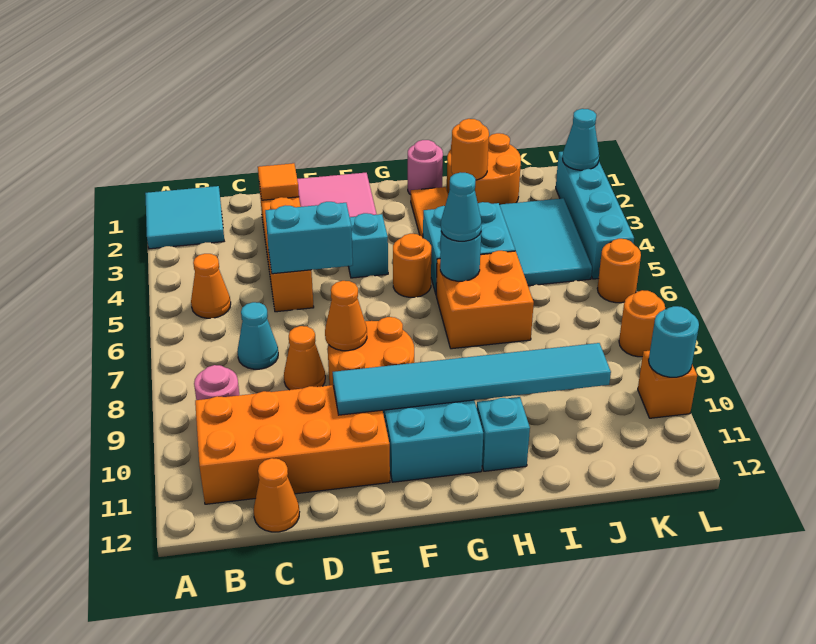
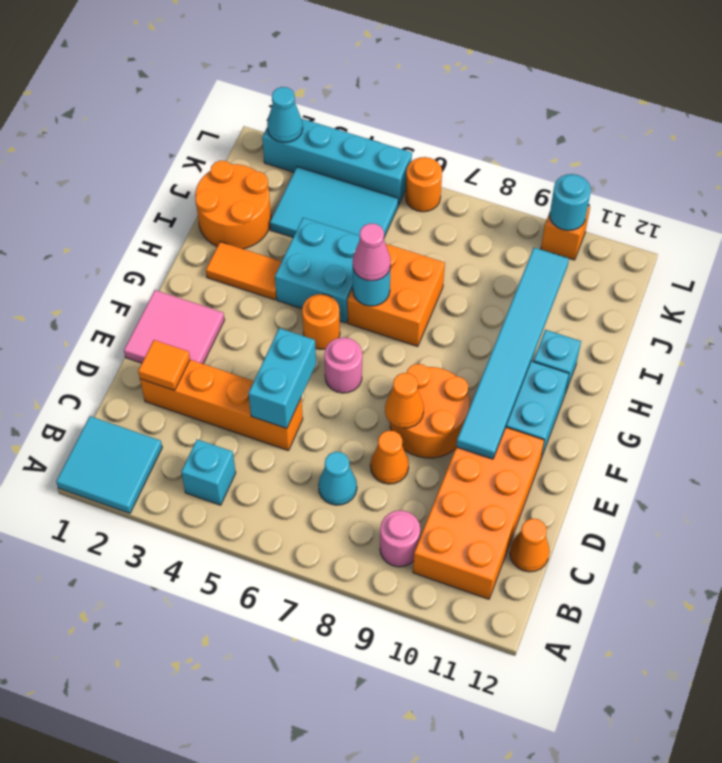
orange 1x1 cone [191,254,231,318] -> none
cyan 1x1 brick [348,213,388,278] -> cyan 1x1 brick moved to [181,439,236,505]
pink 1x1 round brick [408,140,443,195] -> pink 1x1 round brick moved to [324,337,362,393]
cyan 1x1 cone [441,172,482,241] -> pink 1x1 cone [353,223,391,281]
orange 1x1 round brick [451,119,489,180] -> none
orange 1x1 round brick [619,290,665,357] -> none

